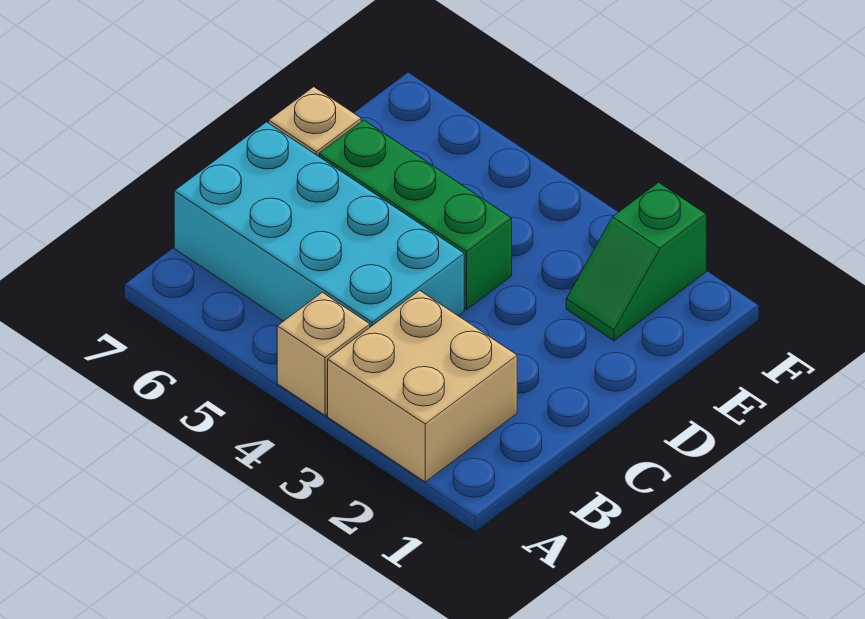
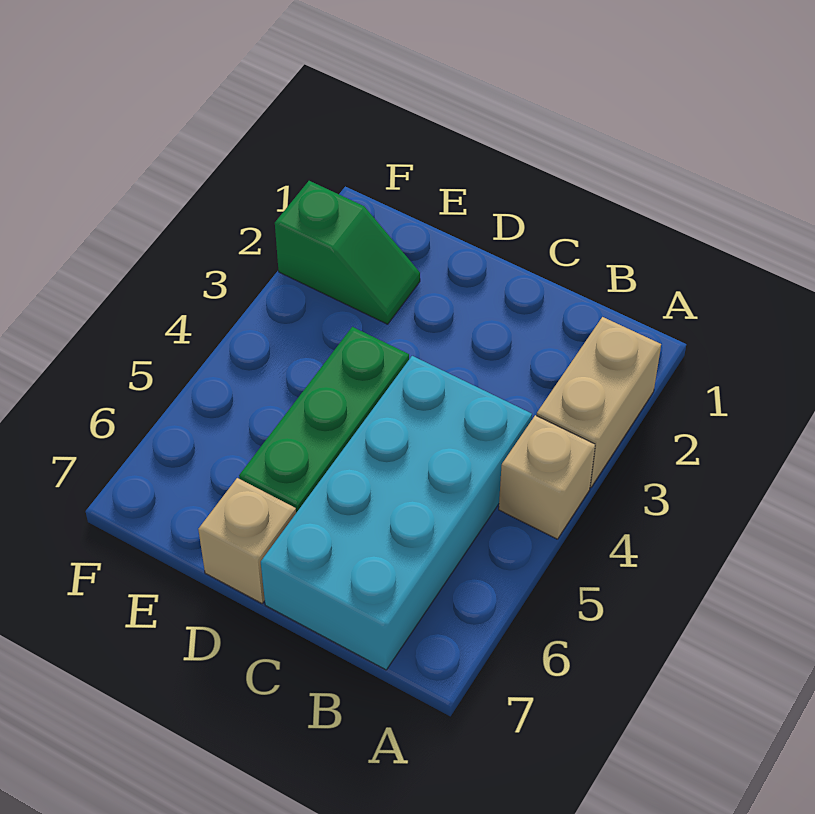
tan 2x2 brick [328,290,517,482] -> tan 1x2 brick [537,317,661,488]

